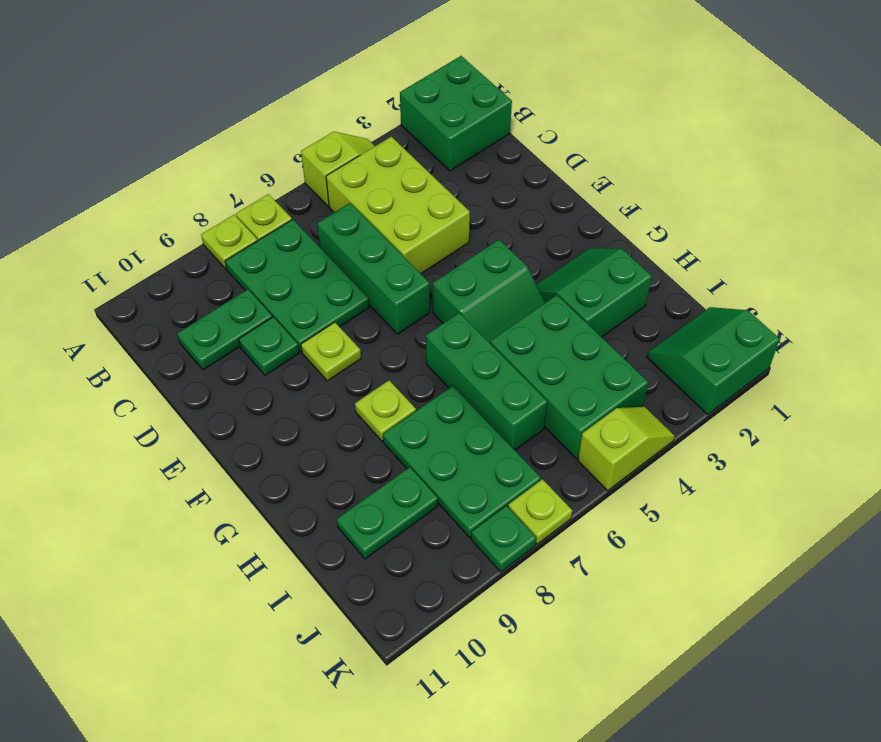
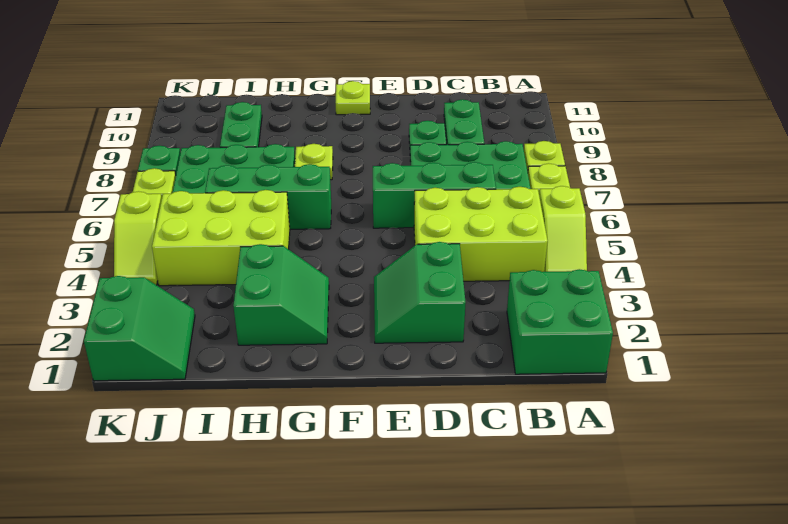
lime 1x1 plate [301,322,361,381] -> lime 1x1 plate moved to [336,81,370,115]
green 2x2 slope [433,240,545,343] -> green 2x2 slope moved to [374,242,466,343]
green 2x3 brick [490,295,648,459] -> lime 2x3 brick [152,190,290,286]

